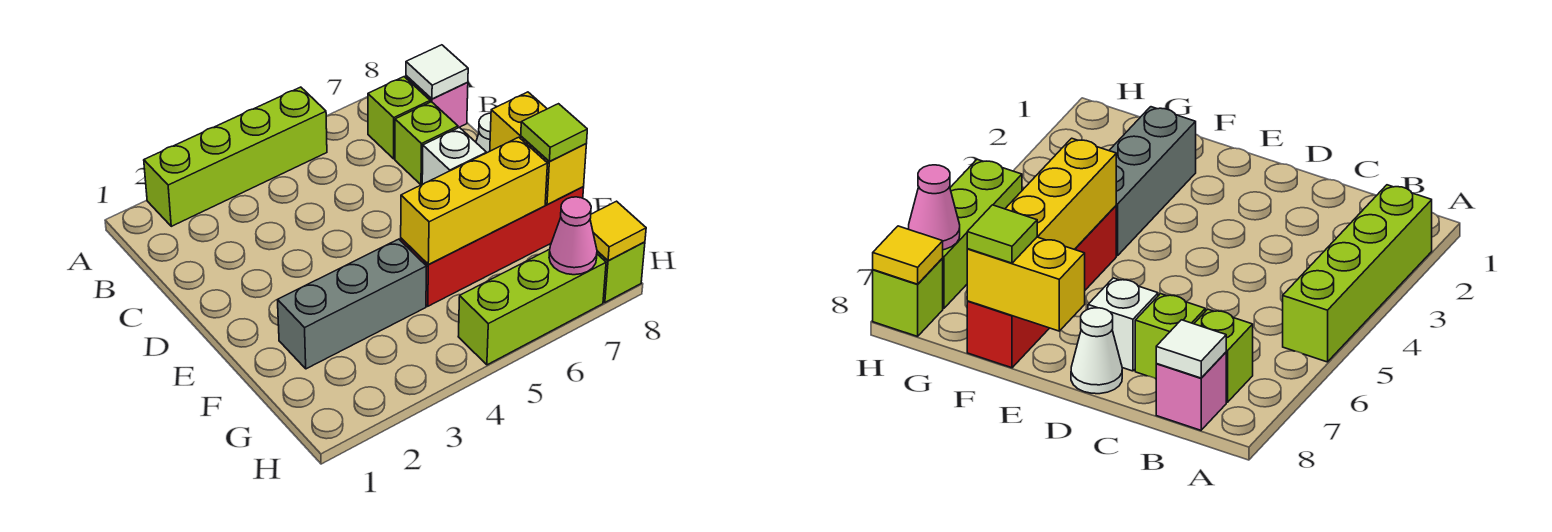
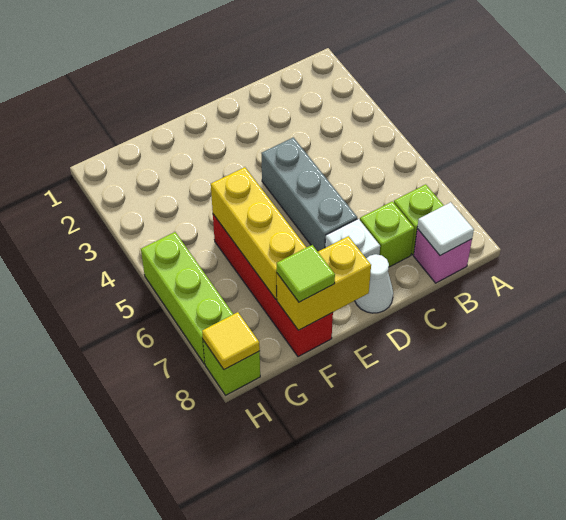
lime 1x4 brick [144,87,327,226] -> none
grey 1x3 brick [278,239,427,369] -> grey 1x3 brick moved to [261,137,357,251]
pink 1x1 cone [549,197,597,275] -> none

